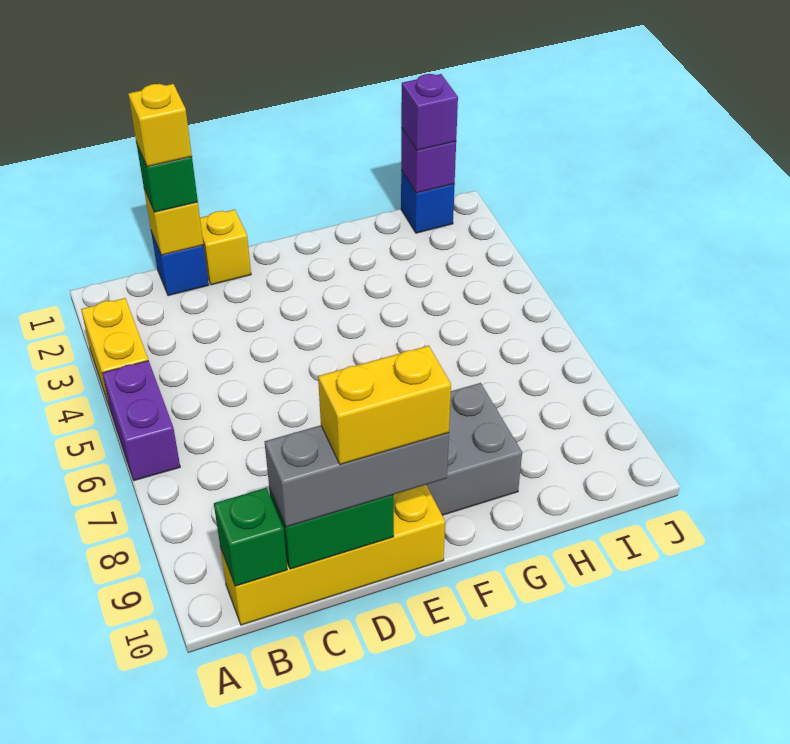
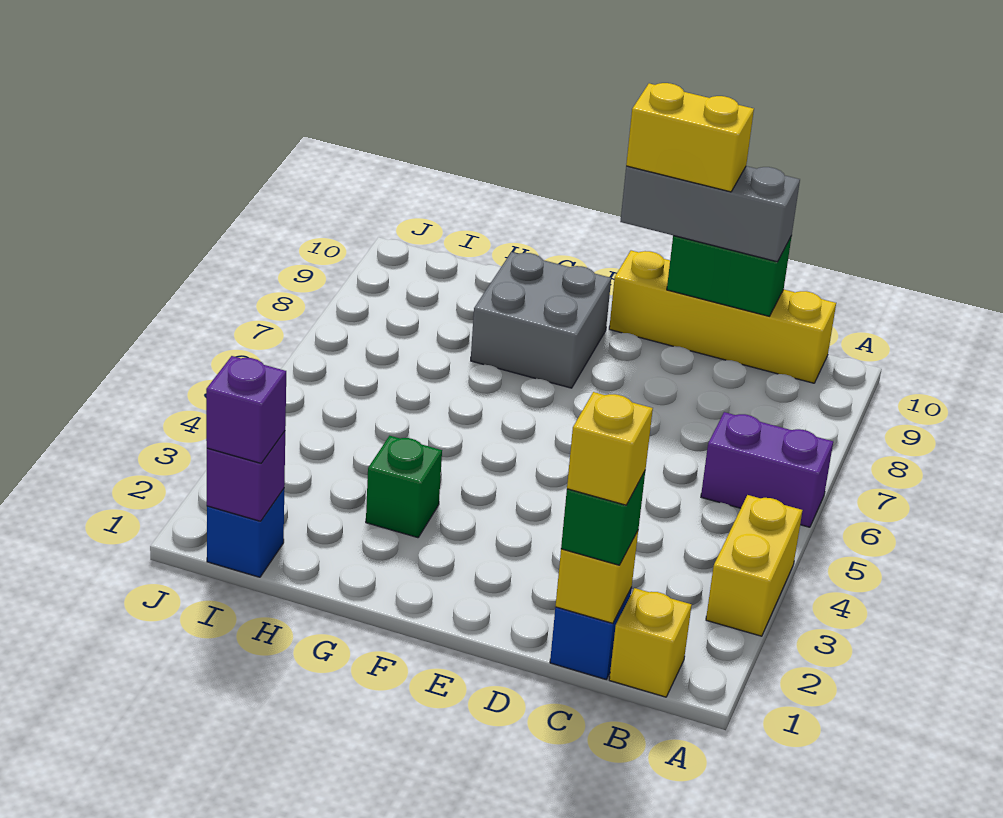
purple 1x2 brick [102,361,180,481] -> purple 1x2 brick turned to [701,412,833,527]
green 1x1 brick [214,488,287,586] -> green 1x1 brick moved to [366,436,442,538]
yellow 1x1 brick [200,210,251,285] -> yellow 1x1 brick moved to [609,588,692,697]

